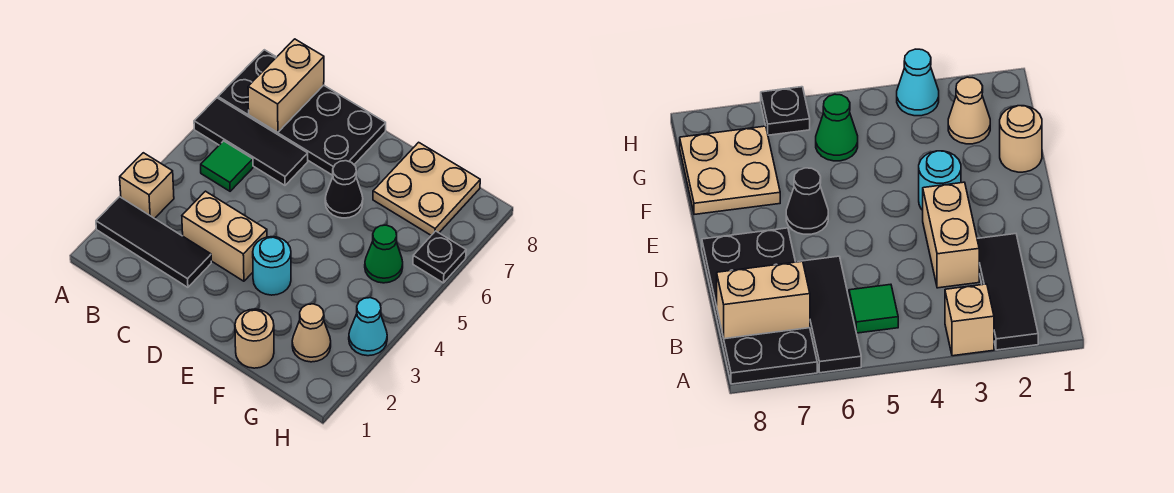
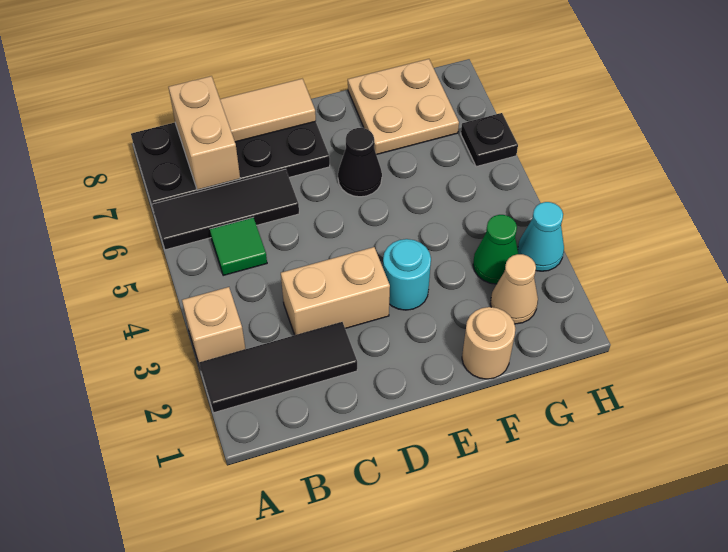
none -> tan 1x2 tile [220,79,316,142]
green 1x1 cone [365,225,403,283] -> green 1x1 cone moved to [473,215,518,284]

